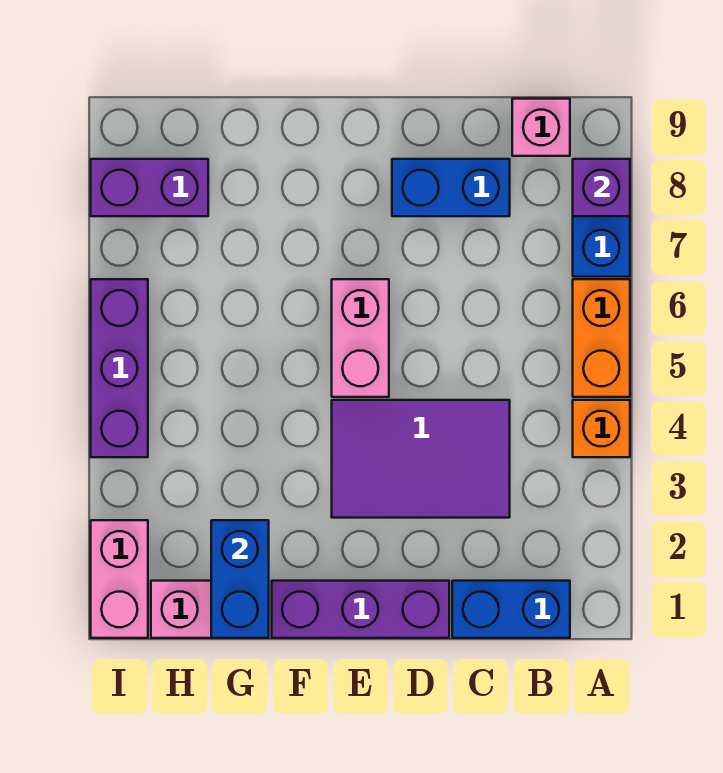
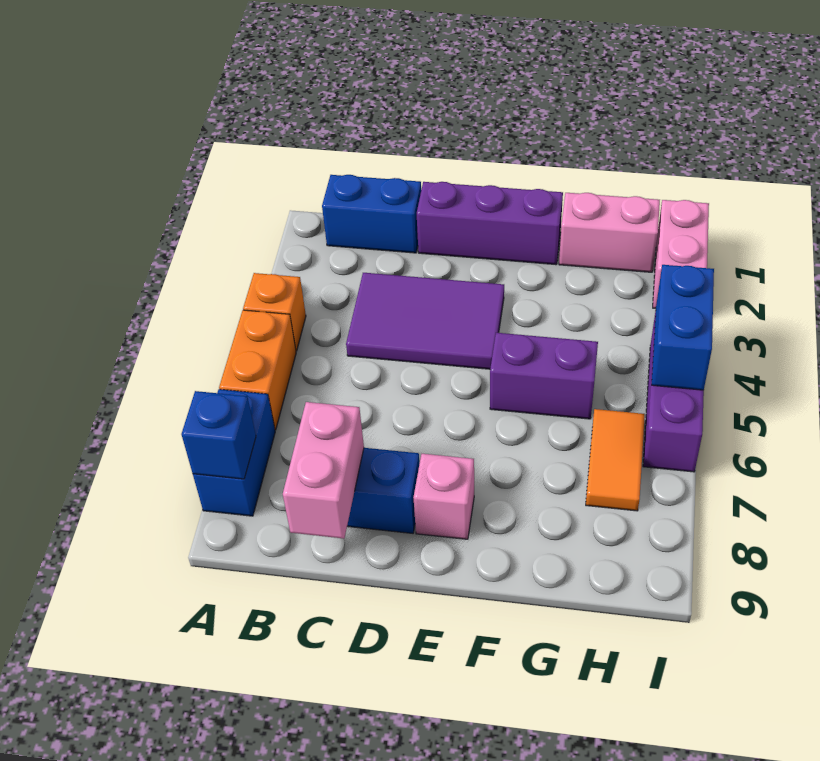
purple 1x1 brick [573,159,630,216] -> blue 1x1 brick [182,391,256,479]
pink 1x1 brick [512,99,570,156] -> pink 1x1 brick moved to [413,454,474,539]
pink 1x2 brick [332,279,389,397] -> pink 1x2 brick moved to [283,402,364,539]
blue 1x2 brick [211,520,269,638] -> blue 1x2 brick moved to [652,265,714,390]
none -> orange 1x2 tile [586,409,645,511]
purple 1x2 brick [91,159,208,216] -> purple 1x2 brick moved to [490,333,598,419]

